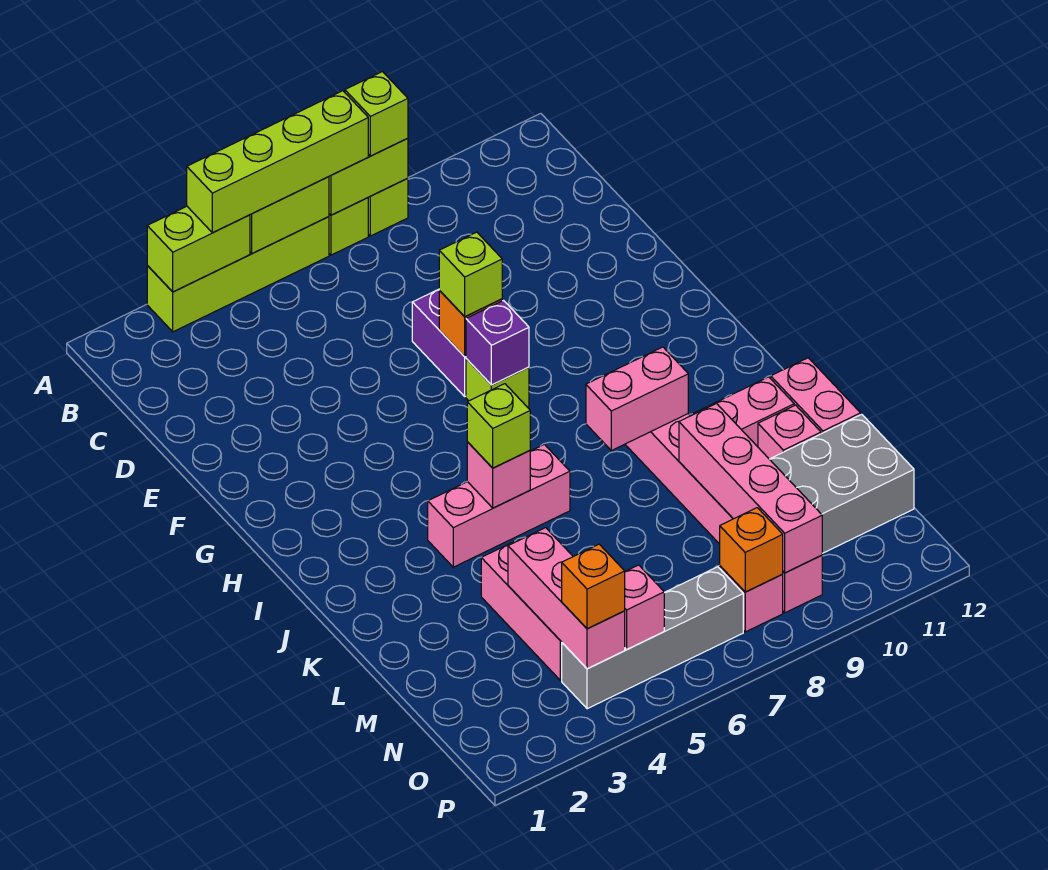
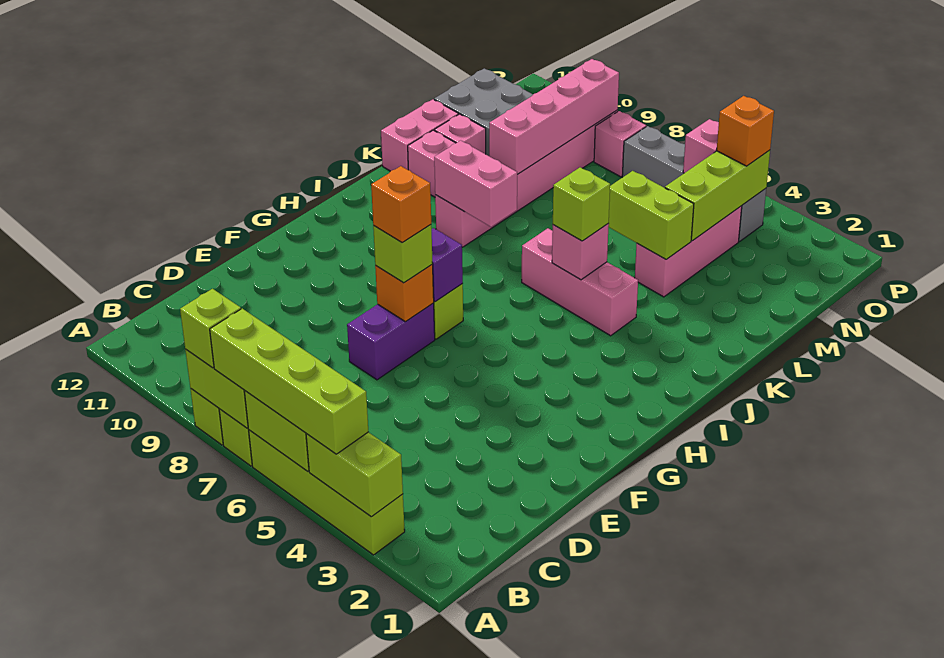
none -> lime 1x2 brick [608,171,694,259]
pink 1x3 brick [508,528,625,669] -> lime 1x3 brick [665,150,770,241]
orange 1x1 brick [720,508,783,592] -> orange 1x1 brick moved to [371,166,431,243]

